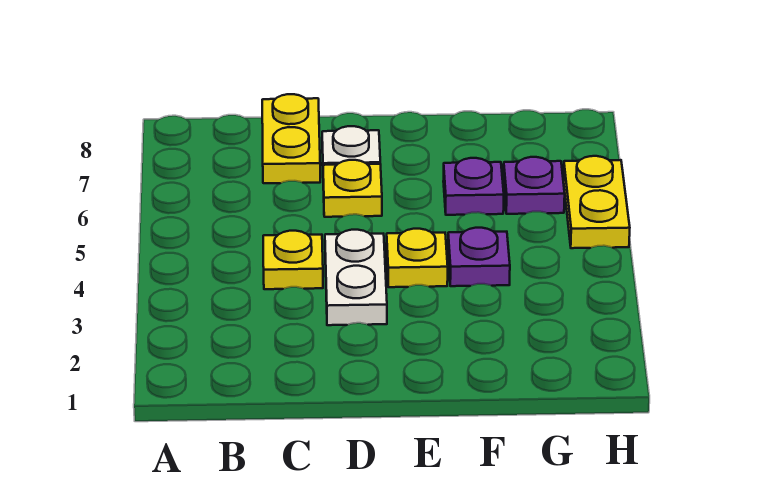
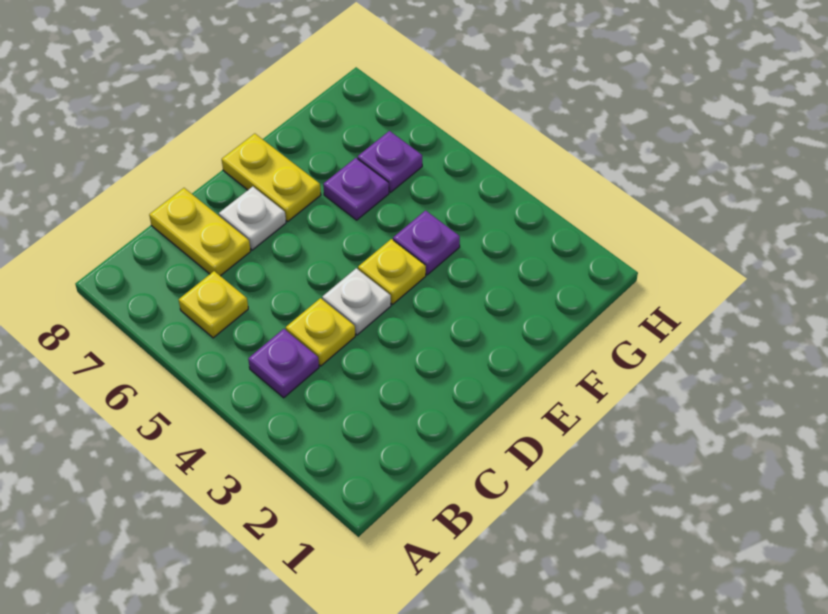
none -> purple 1x1 plate [248,329,319,398]
white 1x2 plate [325,230,387,325] -> white 1x1 plate [322,268,391,335]
yellow 1x1 plate [323,160,382,217] -> yellow 1x1 plate moved to [179,271,248,338]
yellow 1x2 plate [563,156,630,248] -> yellow 1x2 plate moved to [222,134,321,221]

